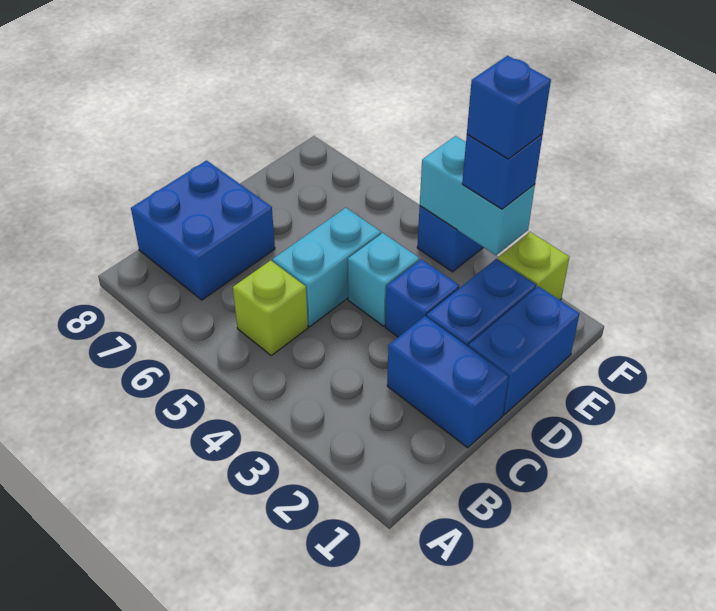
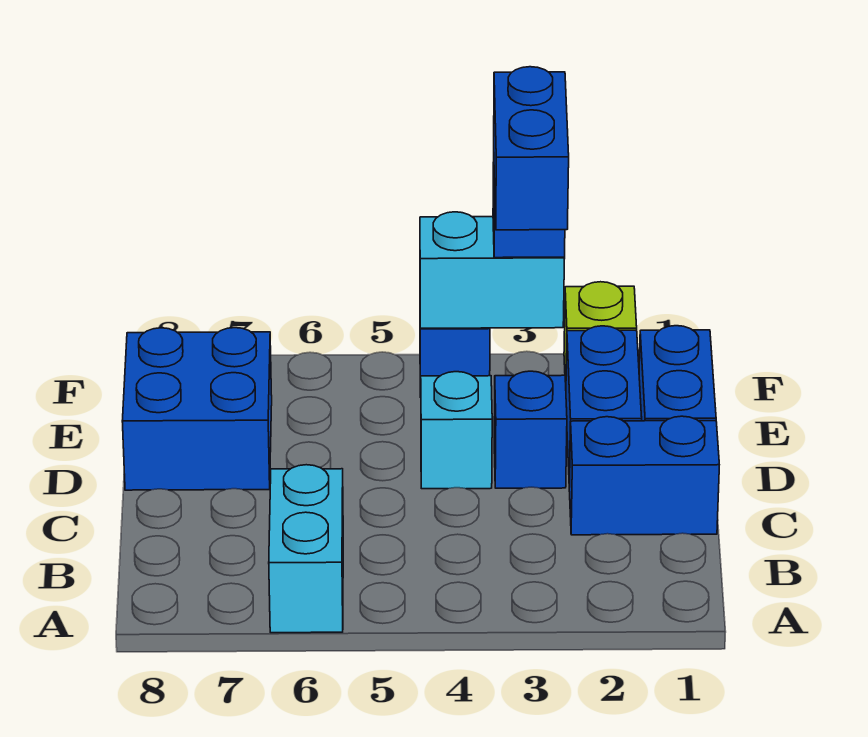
lime 1x1 brick [233,260,308,356] -> none
blue 2x2 brick [131,160,275,300] -> blue 2x2 brick moved to [122,328,272,490]
cyan 1x2 brick [273,208,381,327] -> cyan 1x2 brick moved to [269,465,343,633]
blue 1x1 brick [467,56,551,159] -> blue 1x2 brick [494,67,569,230]

